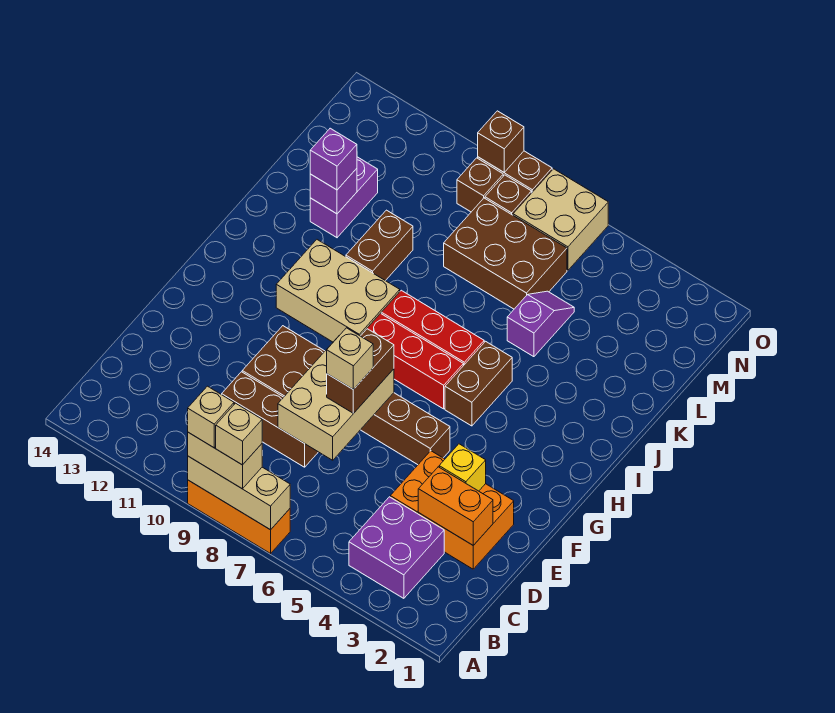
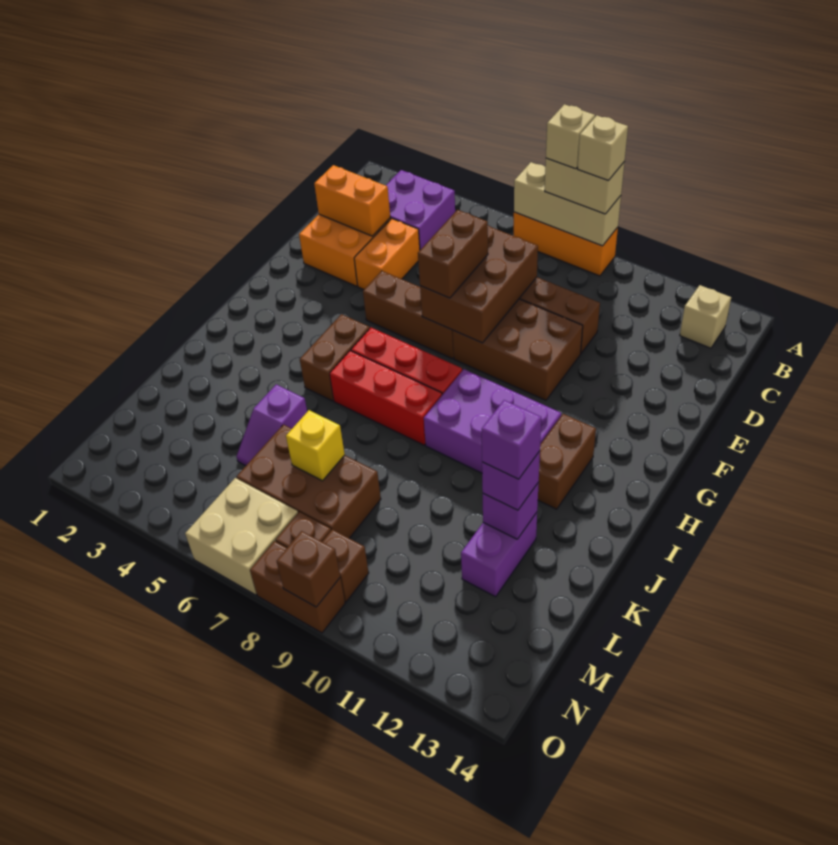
tan 2x3 brick [278,336,394,460] -> brown 2x3 brick [420,225,538,343]
yellow 1x1 brick [439,444,486,491] -> yellow 1x1 brick moved to [286,410,345,481]
tan 1x1 brick [327,328,373,390] -> tan 1x1 brick moved to [680,285,731,348]
tan 2x3 brick [276,240,400,342] -> purple 2x3 brick [424,369,561,473]
brown 1x2 brick [346,210,413,281] -> brown 1x2 brick moved to [538,414,596,509]
none -> purple 1x1 brick [482,400,541,479]

